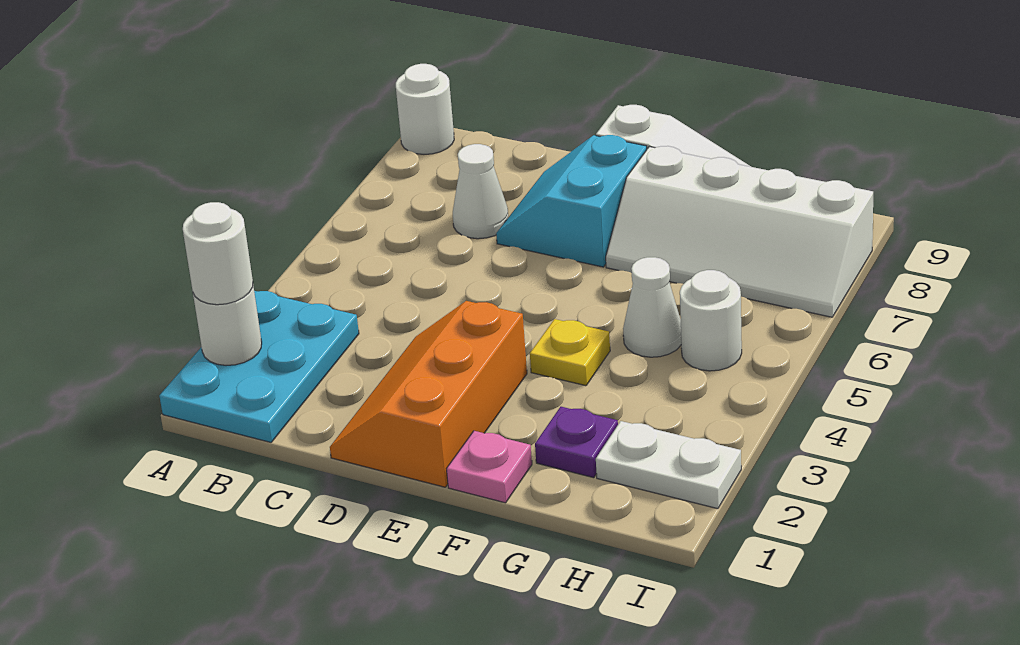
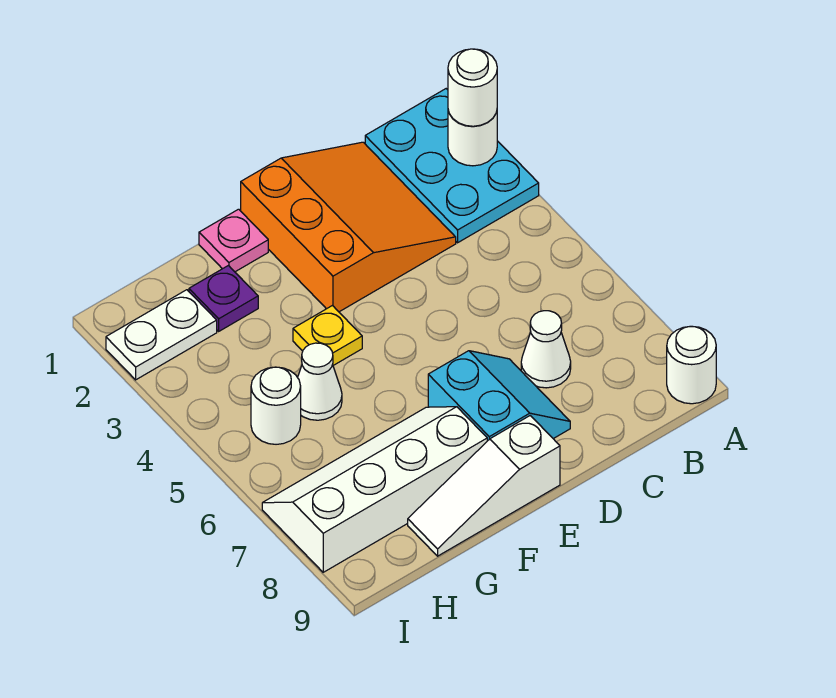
orange 2x3 slope [330,301,527,487] -> orange 3x3 slope [241,142,456,312]

